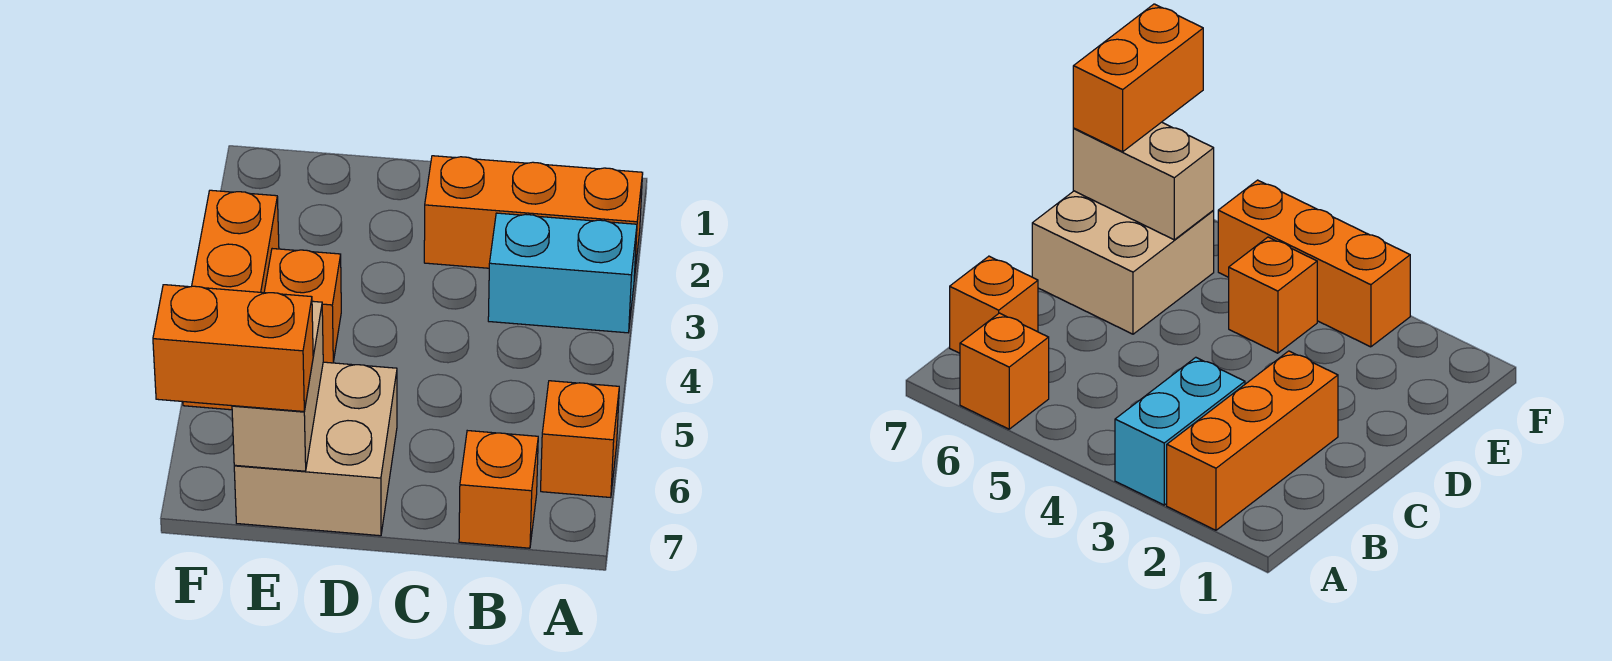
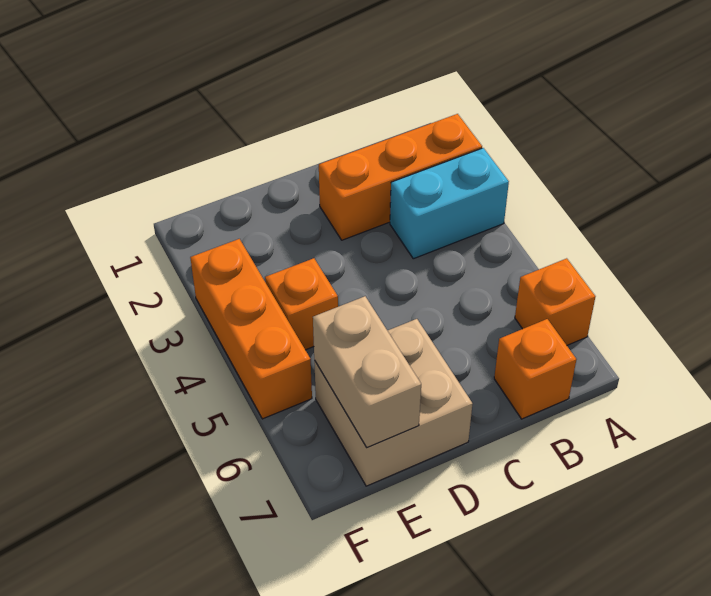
orange 1x2 brick [153,285,313,411] -> none

